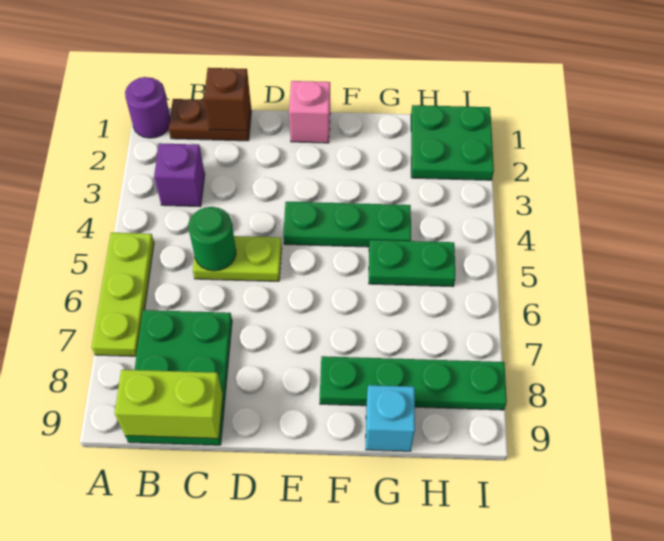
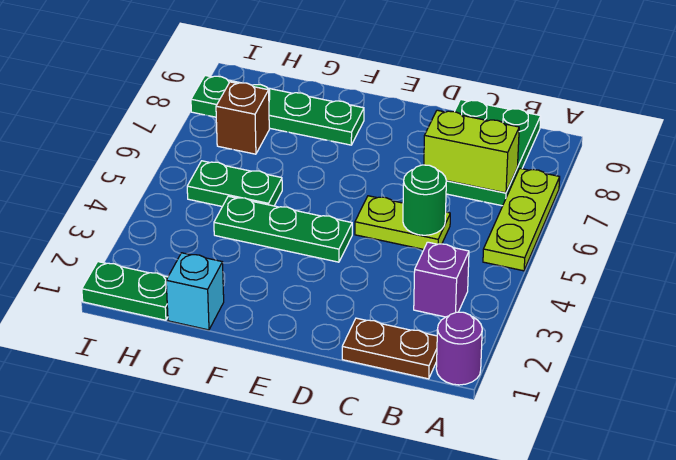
lime 1x2 brick [115,370,223,438] -> lime 1x2 brick moved to [424,110,519,193]
brown 1x1 brick [204,68,250,131] -> brown 1x1 brick moved to [216,82,269,154]
pink 1x1 brick [289,81,330,143] -> none
cyan 1x1 brick [366,385,415,451] -> cyan 1x1 brick moved to [166,253,224,330]
green 2x2 plate [411,105,494,180] -> green 1x2 plate [82,262,168,320]

